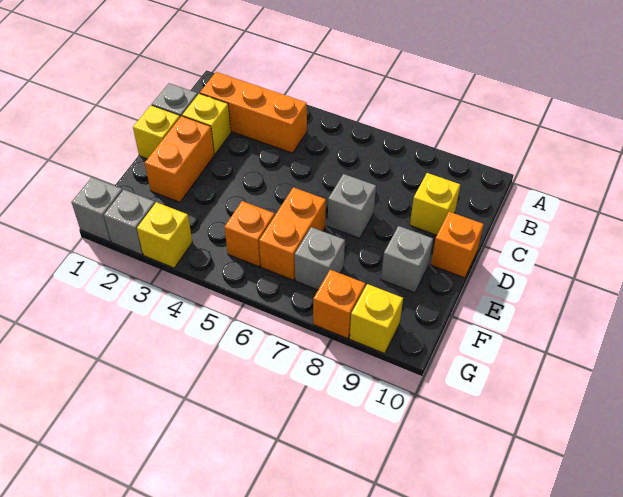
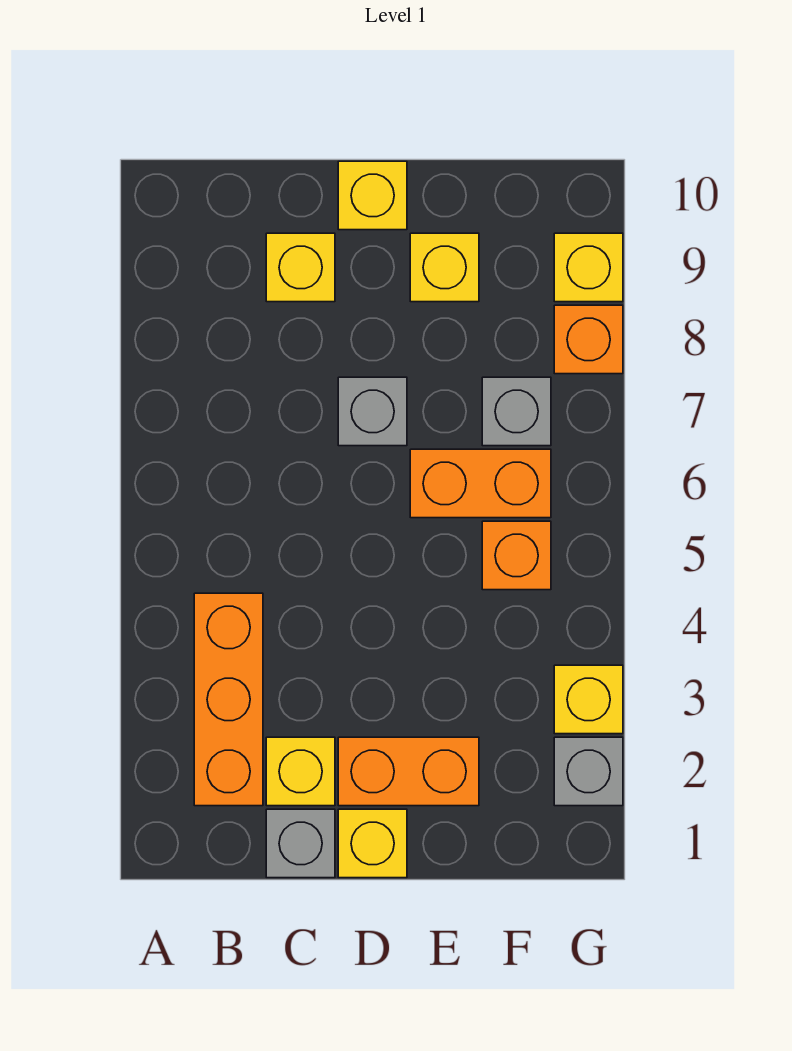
orange 1x1 brick [431,212,484,278] -> yellow 1x1 brick [338,161,407,230]
grey 1x1 brick [381,226,433,293] -> yellow 1x1 brick [410,233,479,302]
grey 1x1 brick [71,177,123,242] -> none

